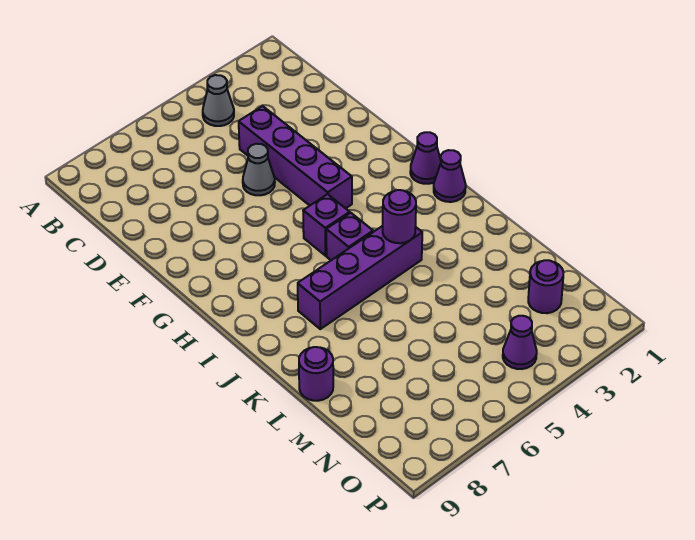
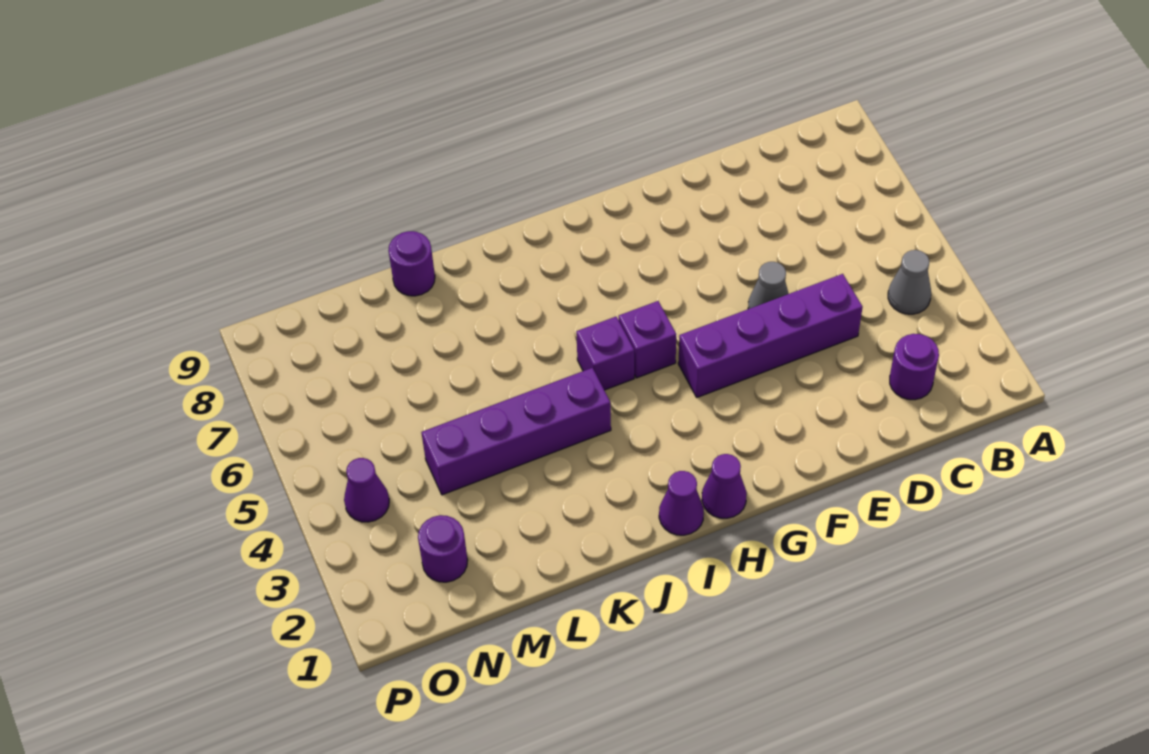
purple 1x4 brick [298,226,422,329] -> purple 1x4 brick turned to [421,368,611,495]
purple 1x1 round brick [383,190,416,243] -> purple 1x1 round brick moved to [890,334,939,400]

